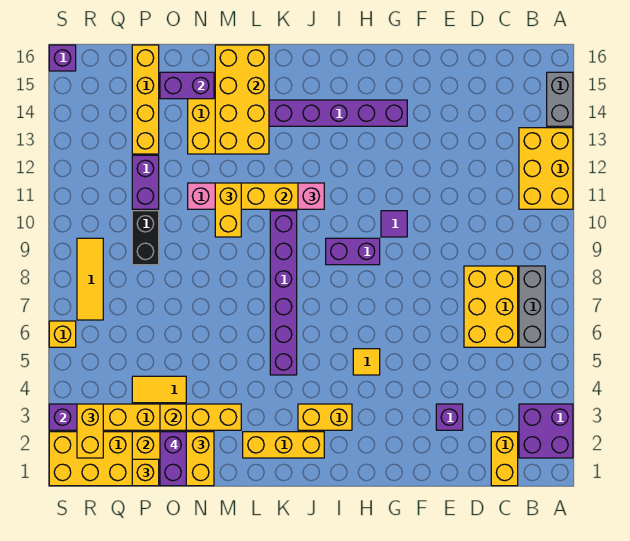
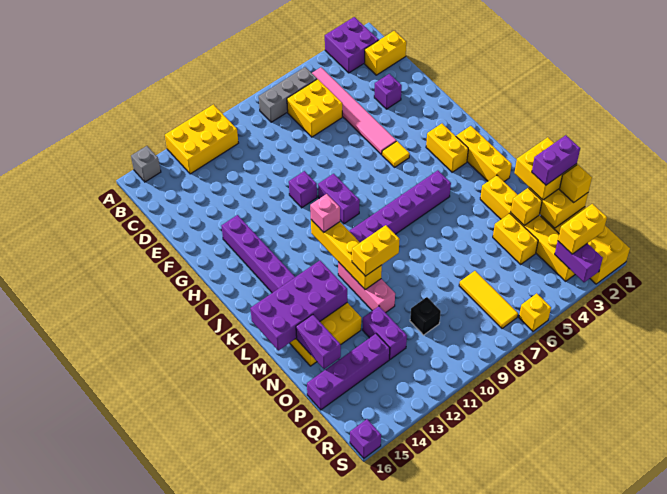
grey 1x2 brick [547,72,573,126] -> grey 1x1 brick [131,146,161,182]
none -> pink 1x6 tile [312,68,396,155]
yellow 2x3 brick [464,266,518,347] -> yellow 2x2 brick [287,79,342,137]
purple 1x1 tile [381,211,407,237] -> purple 1x1 brick [289,171,317,208]
yellow 2x4 brick [215,45,269,154] -> purple 2x4 brick [250,261,347,350]
yellow 1x2 tile [132,376,186,403] -> yellow 1x2 brick [493,213,538,264]
black 1x2 brick [132,211,159,265] -> black 1x1 brick [410,297,441,335]
purple 1x2 brick [132,155,159,209] -> purple 1x2 brick turned to [363,306,407,359]
yellow 1x4 brick [132,45,159,154] -> purple 1x4 brick [307,334,390,410]
yellow 1x3 tile [77,238,103,320] -> yellow 1x3 tile turned to [459,271,518,329]

